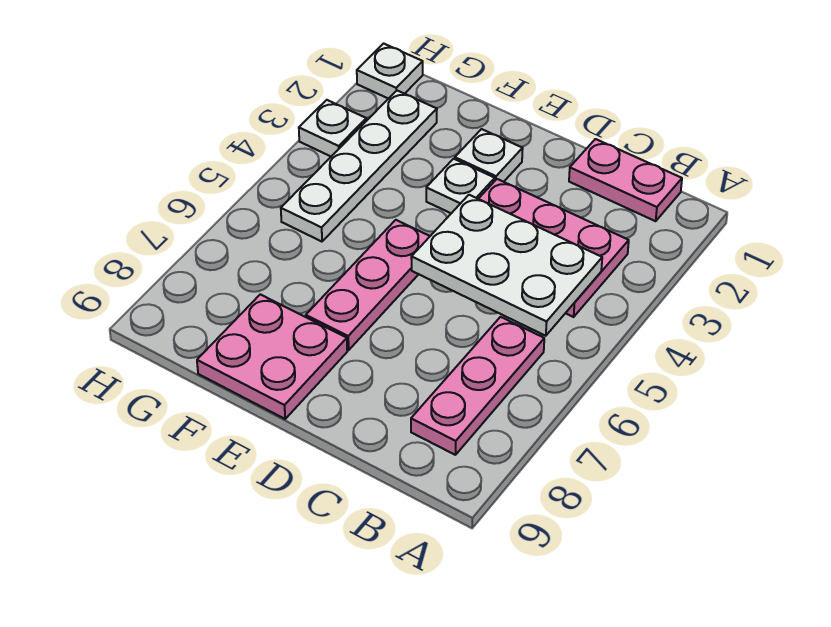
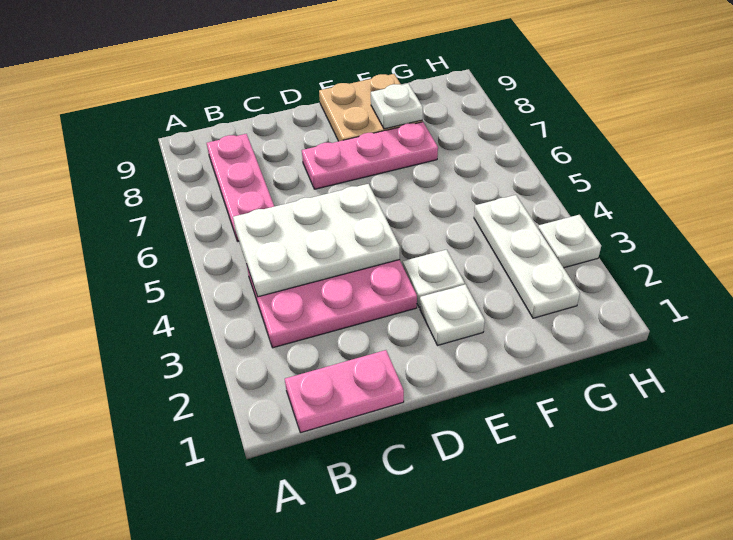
pink 1x3 plate [306,220,430,350] -> pink 1x3 plate turned to [302,122,438,189]
pink 2x2 plate [197,294,347,419] -> tan 2x2 plate [319,74,422,141]
white 1x4 plate [281,91,437,242] -> white 1x3 plate [474,195,580,318]
white 1x1 plate [357,44,423,99] -> white 1x1 plate moved to [371,84,423,129]

